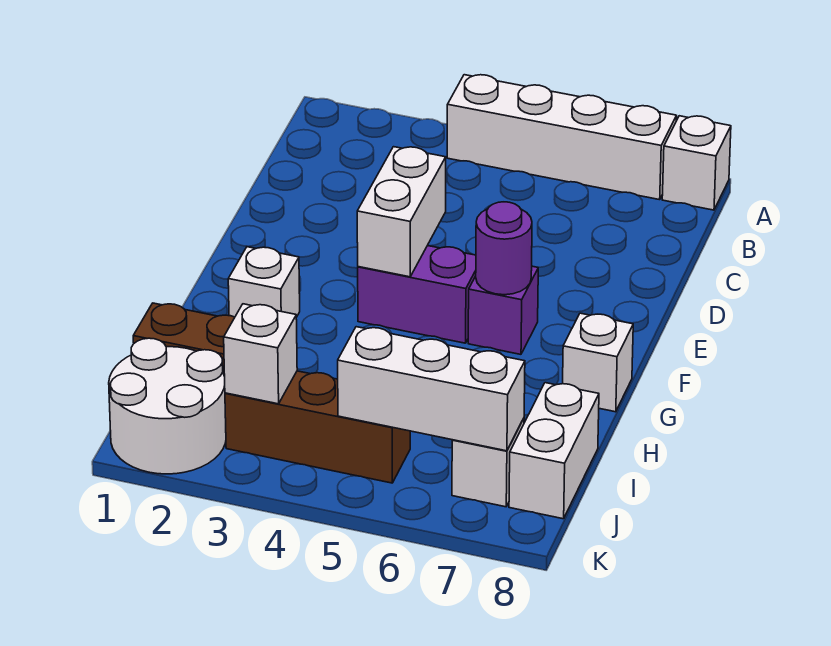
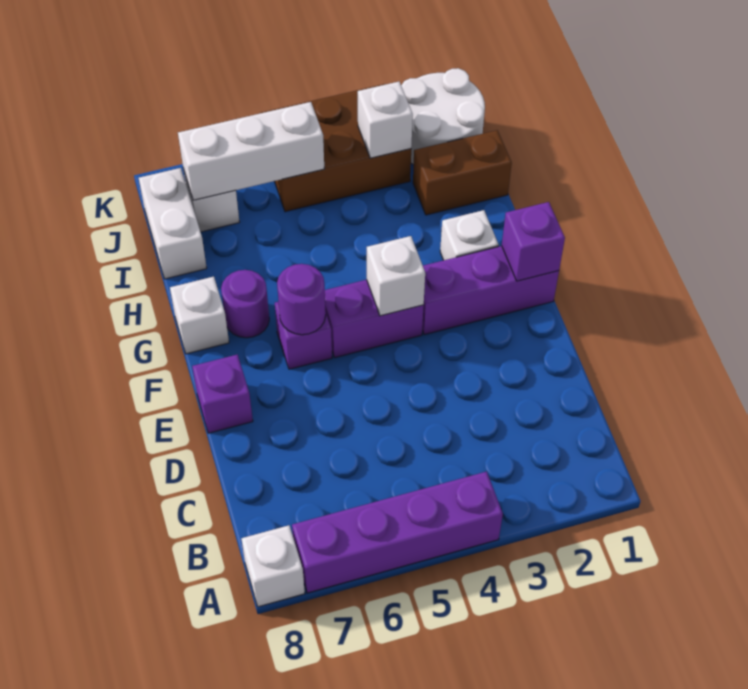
white 1x4 brick [447,75,677,200] -> purple 1x4 brick [292,472,503,593]
white 1x2 brick [357,147,446,277] -> white 1x1 brick [367,236,425,316]
none -> purple 1x1 brick [192,355,253,433]
none -> purple 1x3 brick [422,246,559,335]
none -> purple 1x1 brick [502,202,565,281]
none -> purple 1x1 round brick [221,270,269,338]
brown 1x3 brick [225,371,410,483] -> brown 2x3 brick [261,84,411,212]

